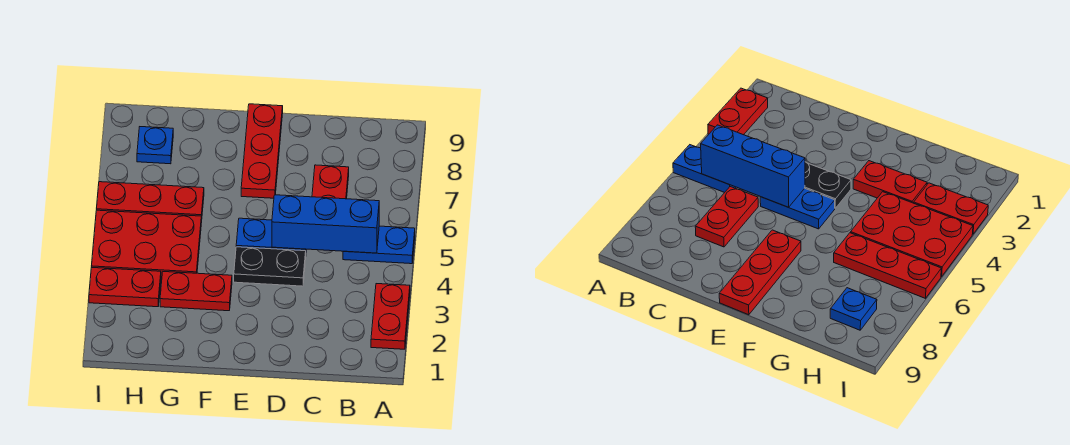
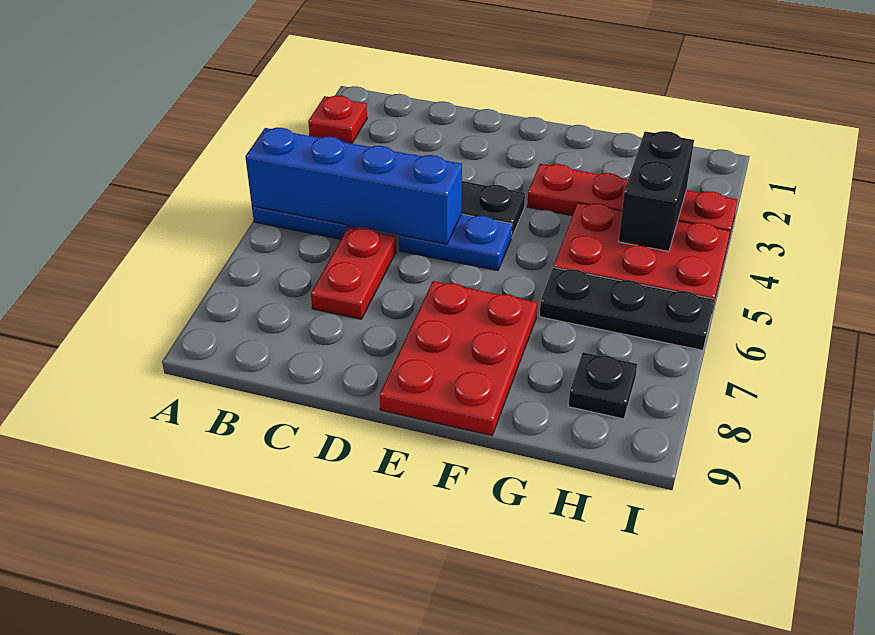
red 1x2 plate [371,284,410,349] -> red 1x1 plate [308,95,367,144]
blue 1x3 brick [272,195,379,253] -> blue 1x4 brick [245,128,462,244]
red 1x3 plate [241,104,283,198] -> red 2x3 plate [380,281,537,436]
red 1x3 plate [97,182,204,223] -> black 1x3 plate [540,267,714,350]
none -> black 1x2 brick [619,131,694,251]
blue 1x1 plate [137,127,173,164] -> black 1x1 plate [568,352,637,419]

